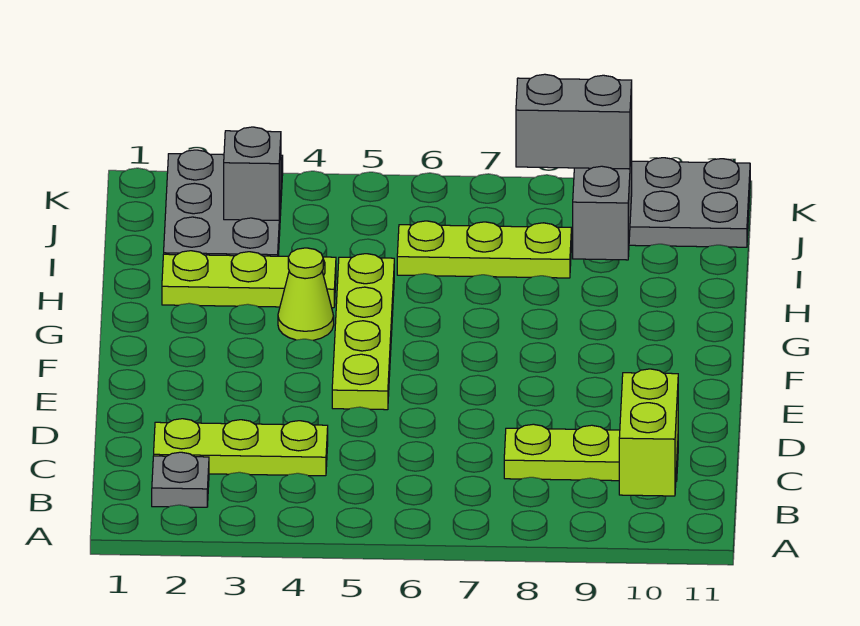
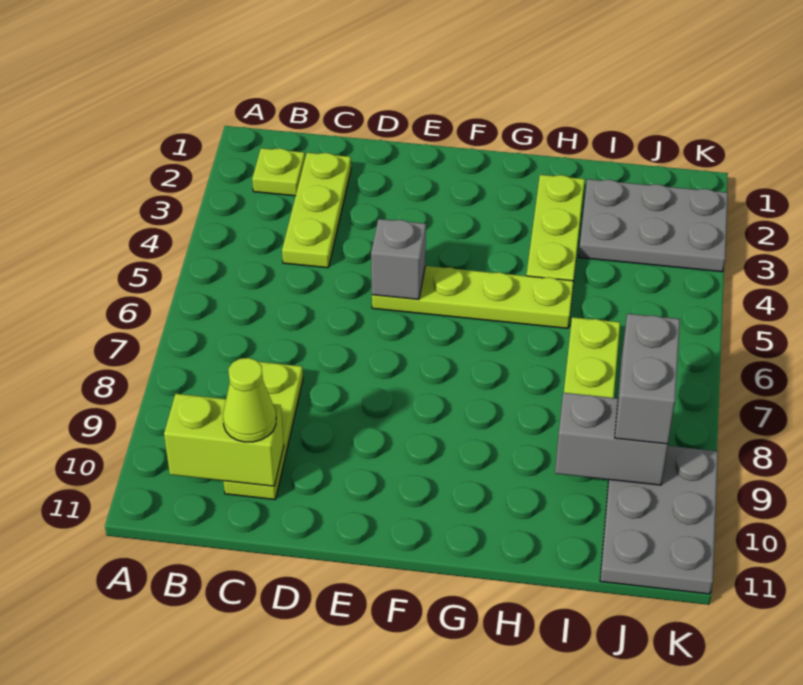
grey 1x1 plate [152,452,209,507] -> lime 1x1 plate [252,148,305,196]
lime 1x1 cone [278,248,334,340] -> lime 1x1 cone moved to [223,358,276,442]
grey 1x1 brick [224,127,281,220] -> grey 1x1 brick moved to [371,219,426,299]

